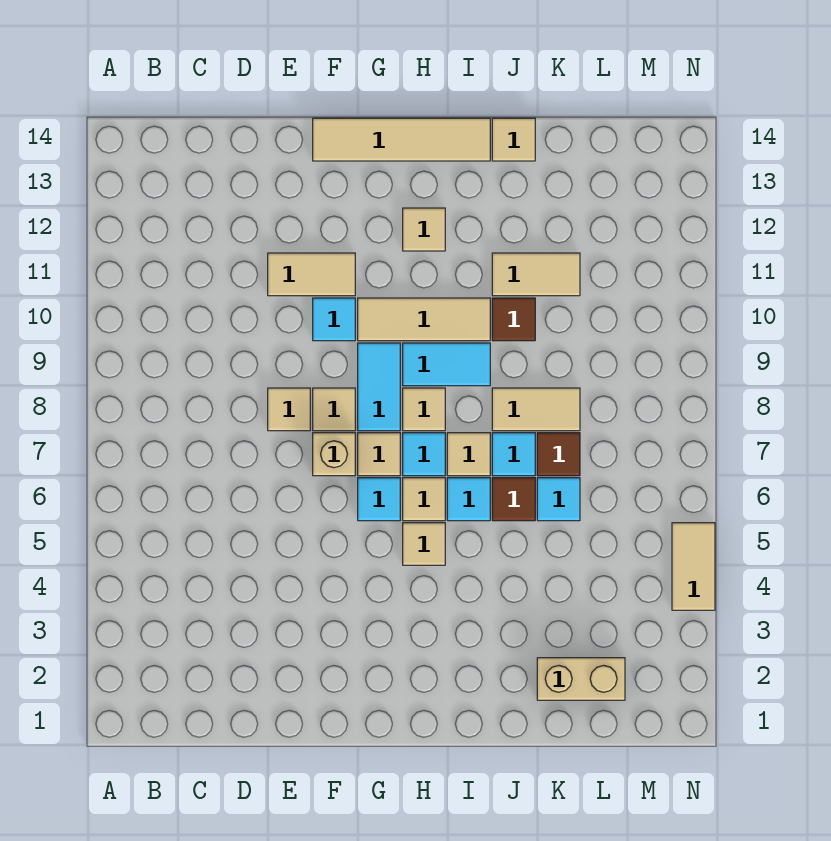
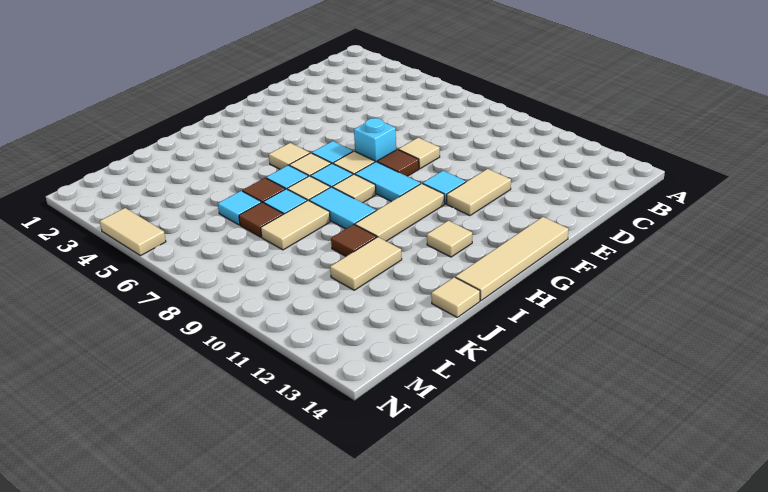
tan 1x1 brick [313,433,355,476] -> cyan 1x1 brick [354,118,396,162]
tan 1x1 tile [313,388,355,431] -> brown 1x1 tile [377,149,419,176]
cyan 1x2 tile [403,343,490,386] -> cyan 1x2 tile turned to [309,187,376,229]
tan 1x2 brick [537,658,625,700] -> none

